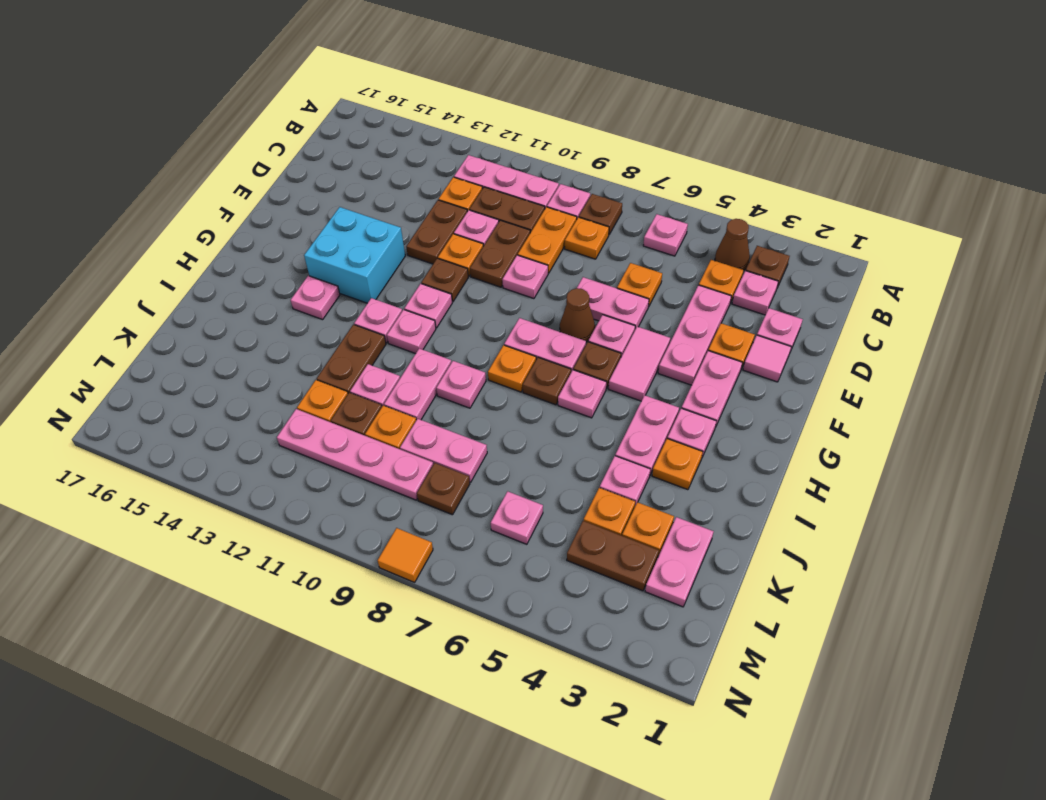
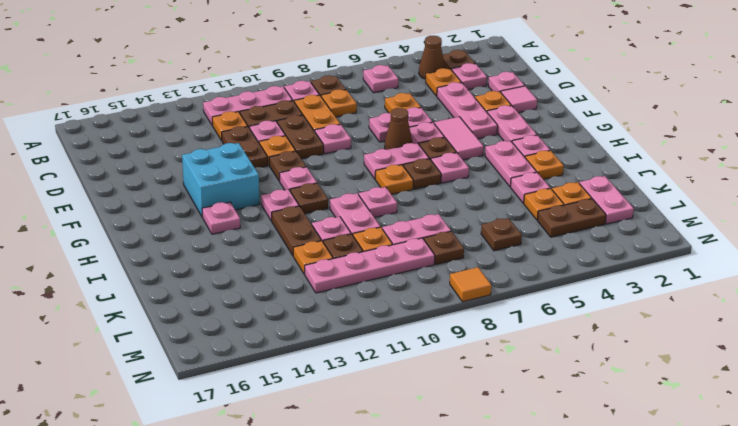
pink 1x1 plate [387,310,436,354] -> brown 1x1 plate [290,183,328,214]
pink 1x1 plate [491,491,543,544] -> brown 1x1 plate [481,218,522,251]

